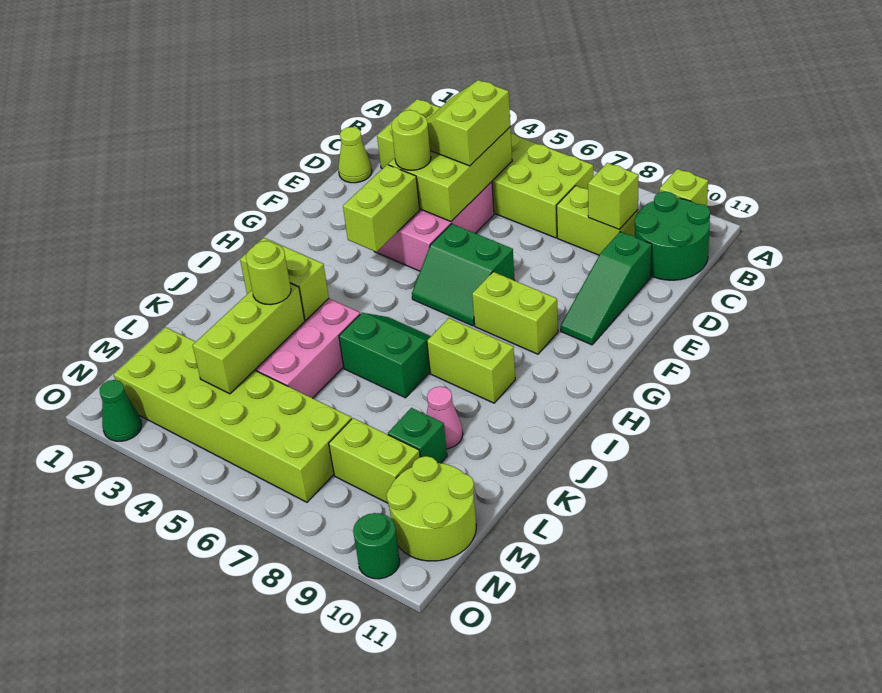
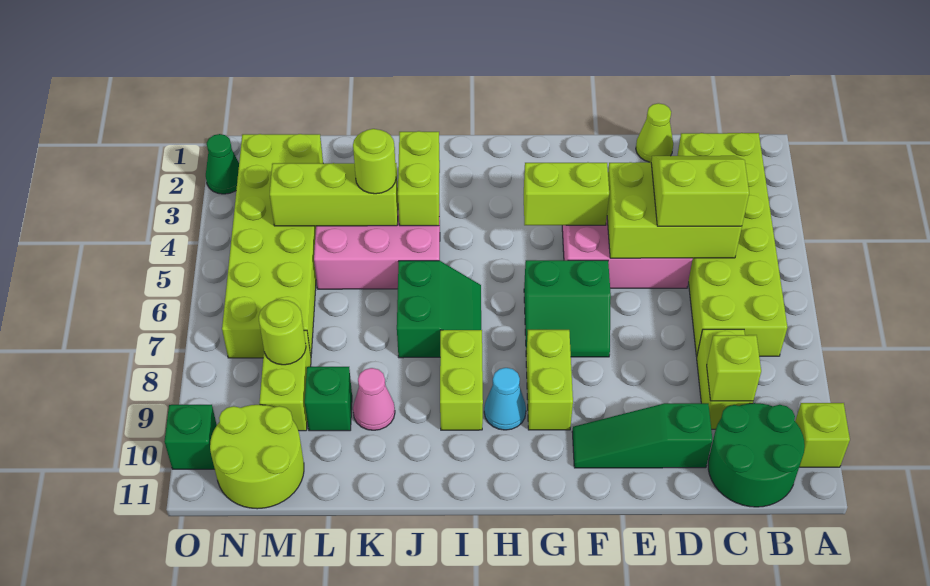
lime 1x1 round brick [391,110,431,170] -> lime 1x1 round brick moved to [259,300,306,365]
green 2x2 slope [412,224,515,326] -> green 2x2 slope turned to [524,260,611,357]
none -> cyan 1x1 cone [484,368,526,430]
green 1x1 round brick [353,513,400,579] -> green 1x1 brick [164,405,217,469]

